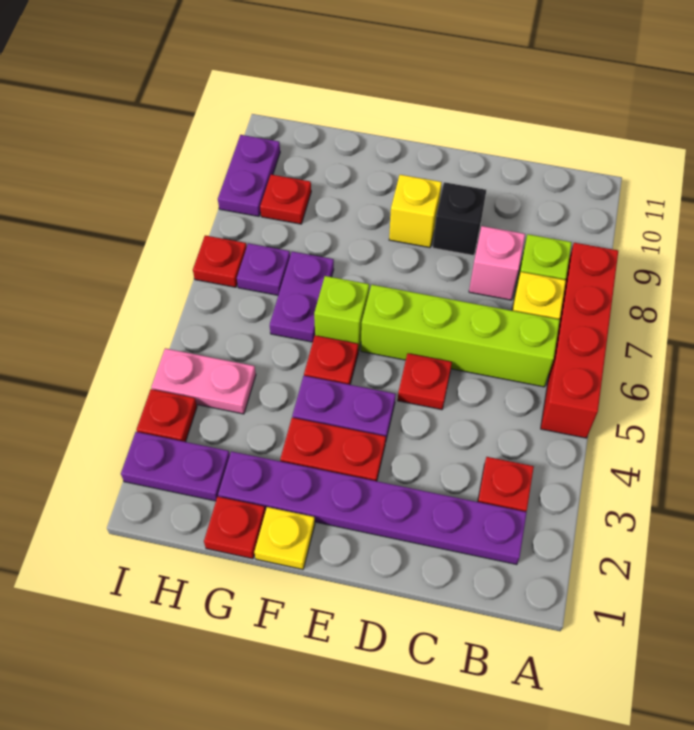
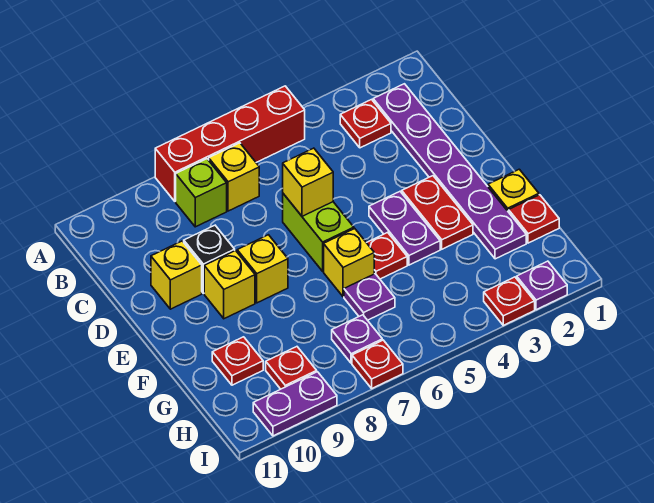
lime 1x4 brick [361,285,560,387] -> lime 1x2 brick [283,194,354,271]
pink 1x1 brick [469,226,525,300] -> none
red 1x1 plate [398,353,452,410] -> red 1x1 plate moved to [212,337,263,385]
none -> yellow 1x1 brick [283,148,333,216]
none -> yellow 1x1 brick [151,241,202,309]
none -> yellow 1x1 brick [237,235,288,303]
lime 1x1 brick [314,276,369,351] -> yellow 1x1 brick [324,229,374,297]
purple 1x2 plate [270,252,334,342] -> purple 1x1 plate [344,274,395,320]
purple 1x2 plate [121,432,230,501] -> purple 1x1 plate [517,261,567,310]
pink 1x2 plate [151,348,256,414] -> none

